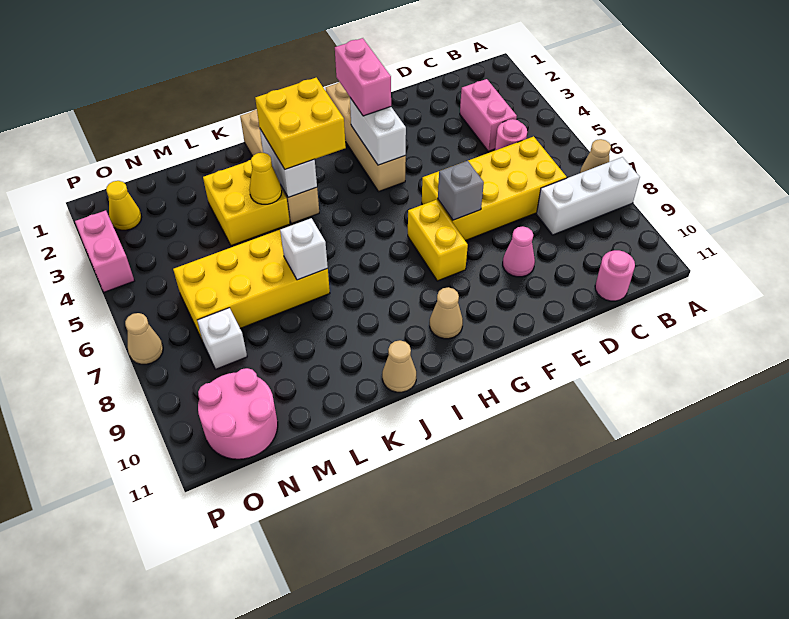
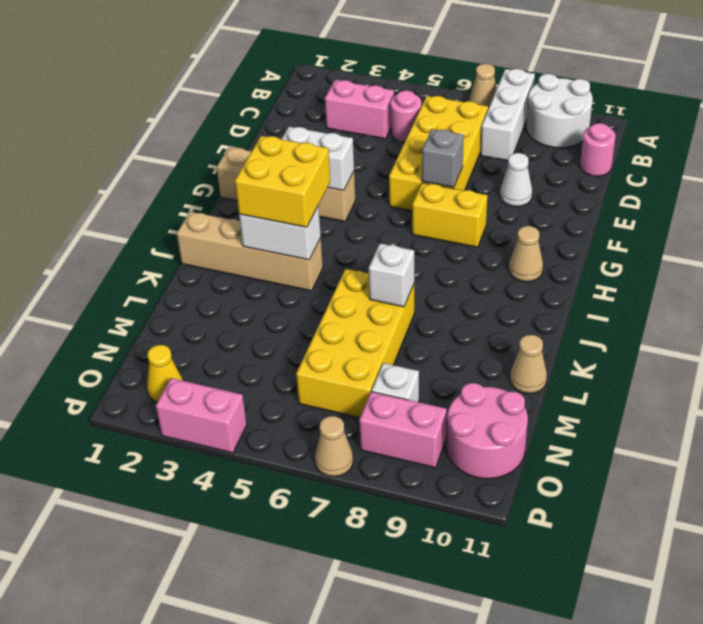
none -> white 2x2 round brick [526,74,593,148]
pink 1x1 cone [503,226,535,277] -> white 1x1 cone [500,153,532,207]
pink 1x2 brick [335,38,391,116] -> pink 1x2 brick moved to [359,392,447,468]
tan 1x1 cone [382,340,416,392] -> tan 1x1 cone moved to [510,335,547,394]
yellow 2x2 brick [203,160,290,246] -> none
yellow 1x1 cone [249,153,282,204] -> none

